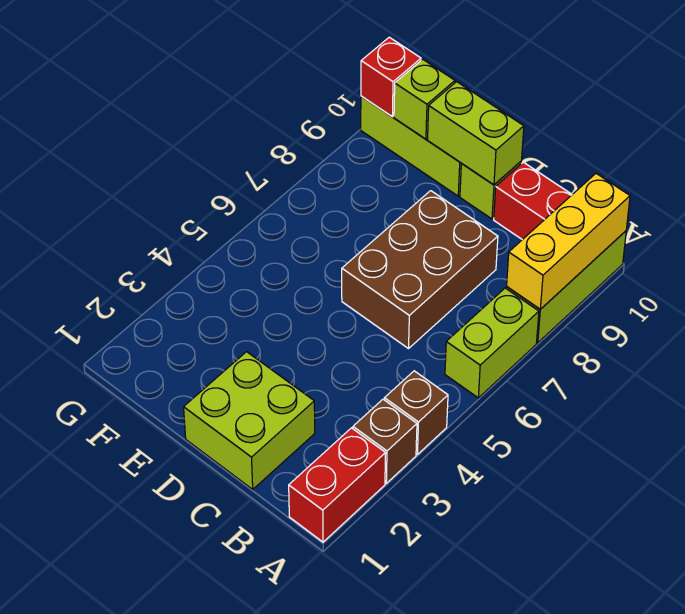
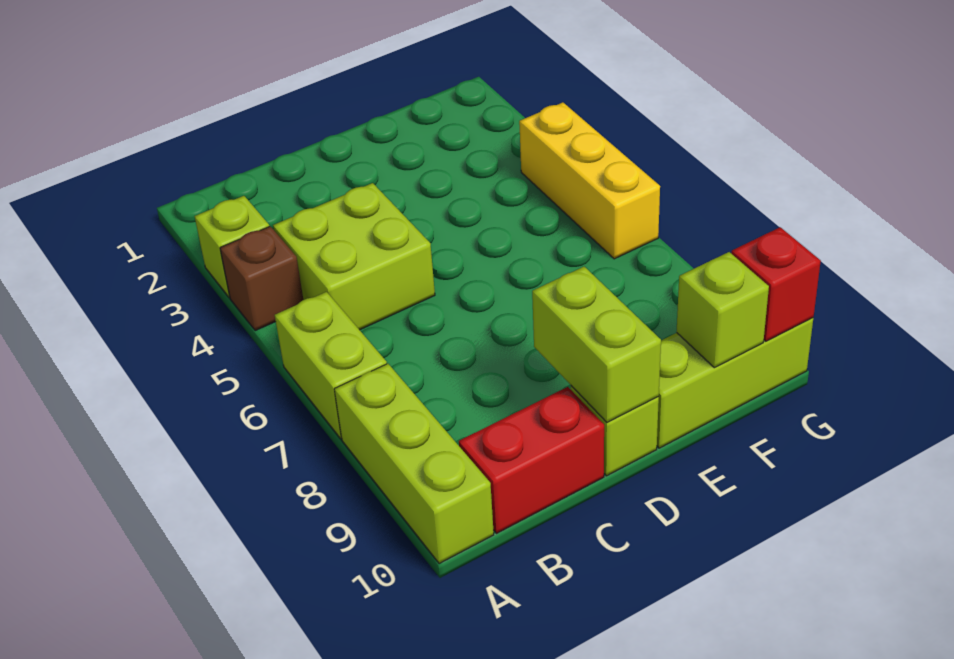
red 1x2 brick [289,428,386,542] -> none
brown 1x1 brick [353,399,417,483] -> lime 1x1 brick [195,196,269,298]
yellow 1x3 brick [507,174,630,309] -> yellow 1x3 brick moved to [519,102,660,259]
lime 2x2 brick [184,352,315,489] -> lime 2x2 brick moved to [273,183,435,330]
brown 2x3 brick [342,191,498,349] -> none
lime 1x2 brick [428,82,524,185] -> lime 1x2 brick turned to [532,267,661,422]

